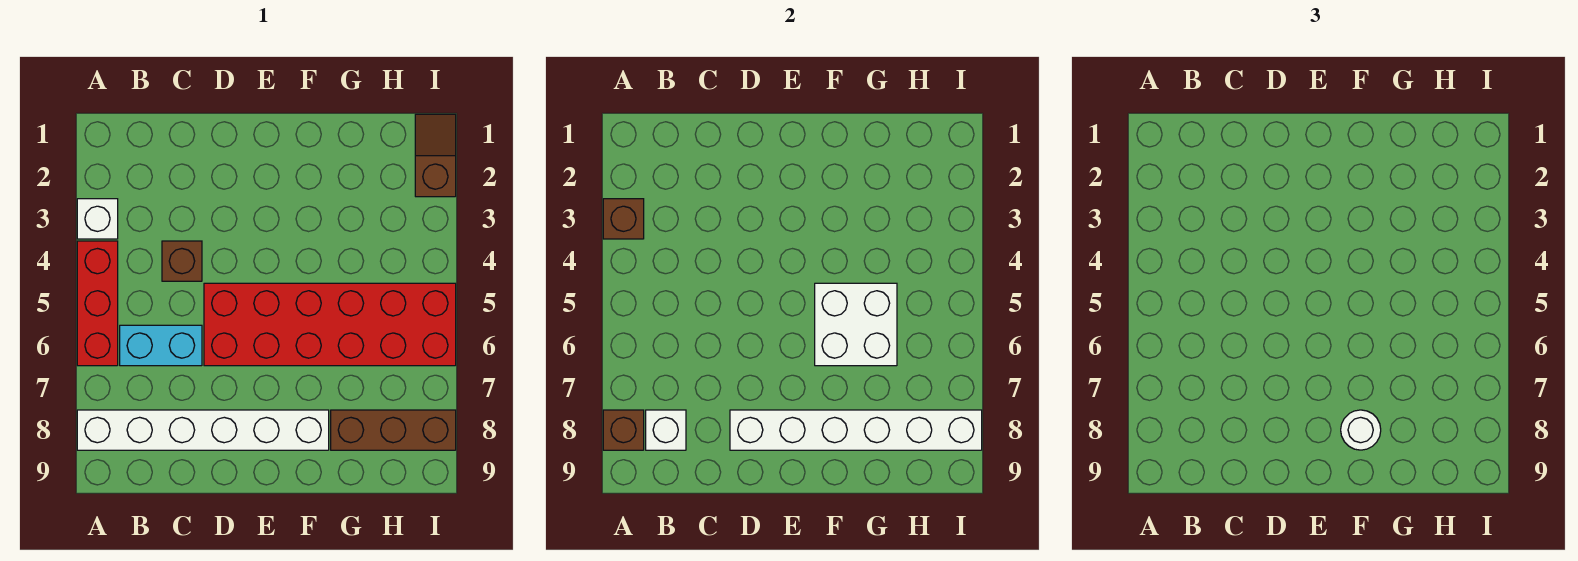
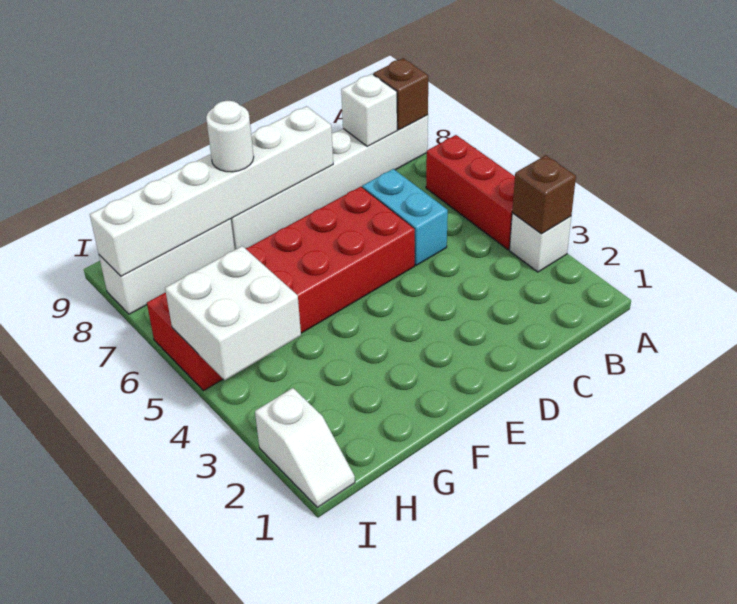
cyan 1x2 brick [120,325,202,366] -> cyan 1x2 brick turned to [362,169,448,265]
brown 1x1 brick [162,241,202,281] -> none
white 2x2 brick [815,283,897,366] -> white 2x2 brick moved to [165,246,301,380]
brown 1x3 brick [331,410,456,450] -> white 1x3 brick [99,219,235,314]
brown 1x2 slope [415,114,456,197] -> white 1x2 slope [255,388,355,507]

